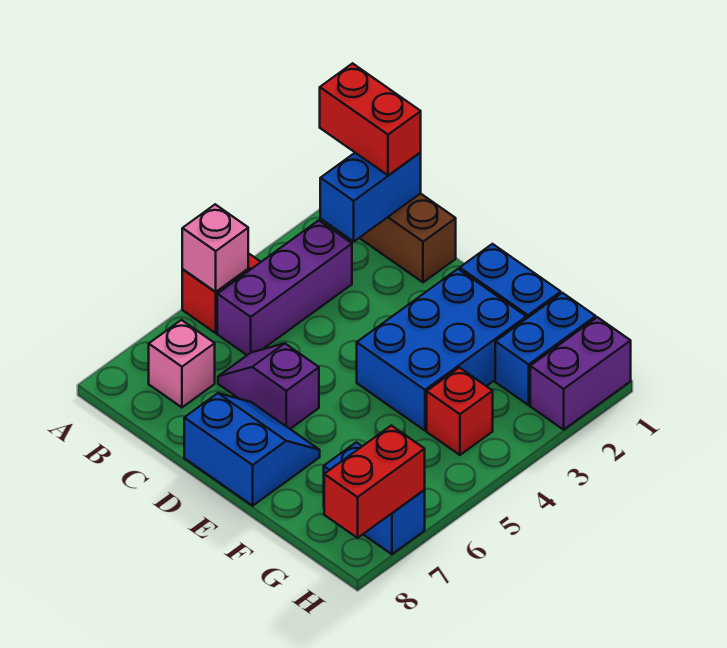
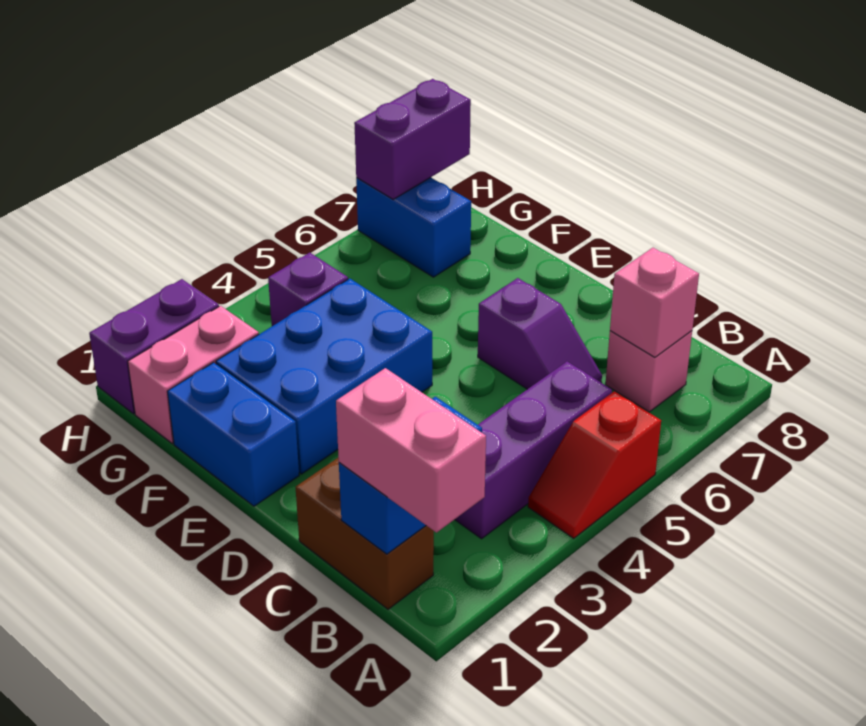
red 1x2 brick [320,63,421,175] -> pink 1x2 brick [336,368,486,533]
pink 1x1 brick [182,204,248,292] -> pink 1x1 brick moved to [610,248,699,357]
blue 2x2 slope [184,393,320,506] -> none
blue 1x2 brick [495,293,596,405] -> pink 1x2 brick [128,306,259,443]
red 1x1 brick [427,368,493,455] -> purple 1x1 brick [268,253,348,326]
red 1x2 brick [324,425,425,538] -> purple 1x2 brick [354,79,471,199]

